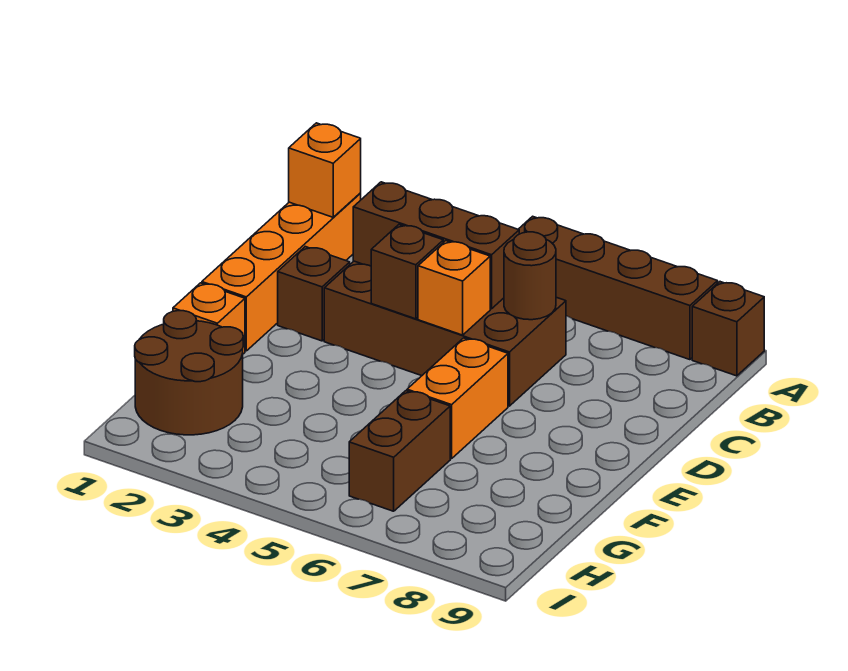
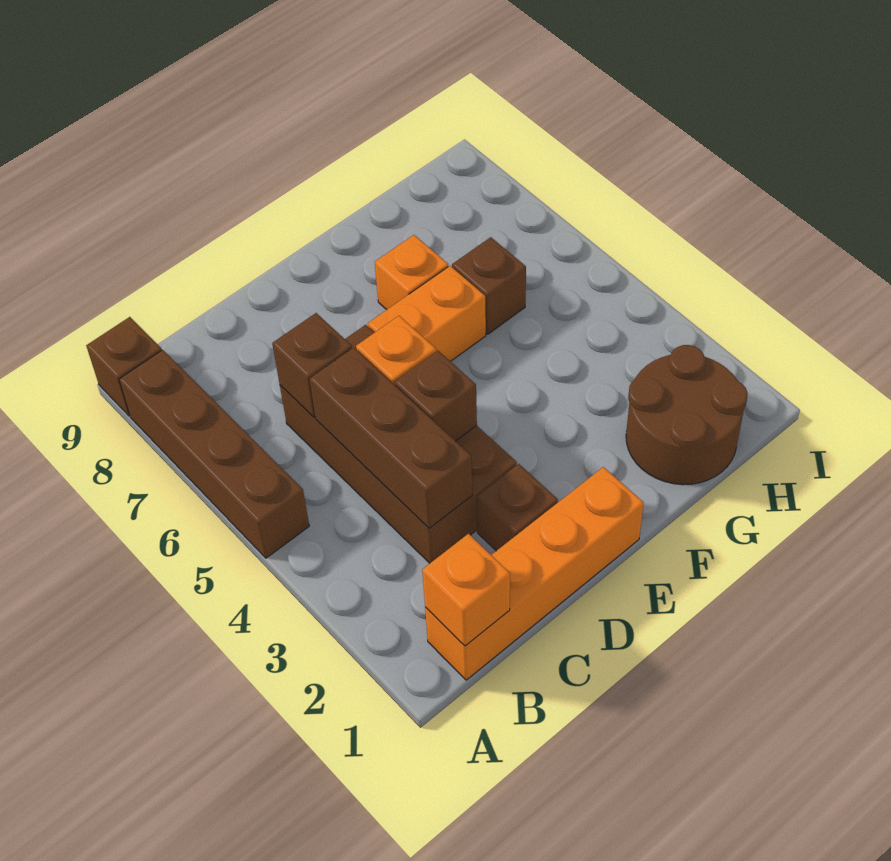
brown 1x1 round brick [504,232,556,320] -> brown 1x1 brick [272,313,352,417]
orange 1x1 brick [173,283,245,354] -> orange 1x1 brick moved to [375,235,448,310]
brown 1x2 brick [349,391,450,511] -> brown 1x1 brick [452,237,526,334]

